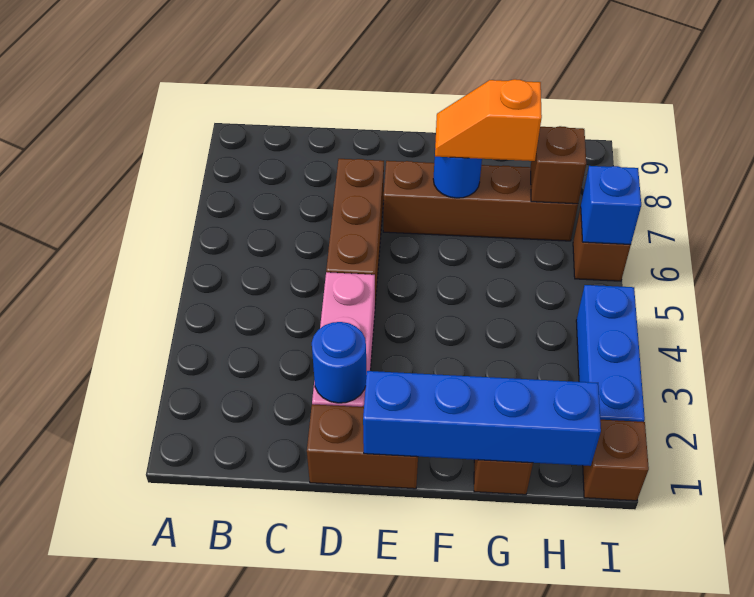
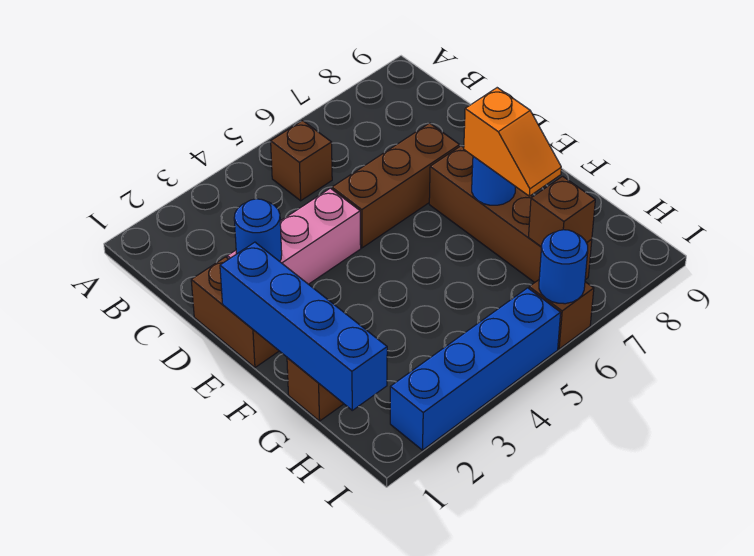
orange 1x2 slope [435,79,542,161] -> orange 1x2 slope turned to [464,88,561,196]
brown 1x1 brick [583,420,649,501] -> brown 1x1 brick moved to [271,121,332,201]
blue 1x3 brick [576,285,645,422] -> blue 1x4 brick [390,288,561,450]
blue 1x1 brick [581,166,641,244] -> blue 1x1 round brick [539,230,588,304]

